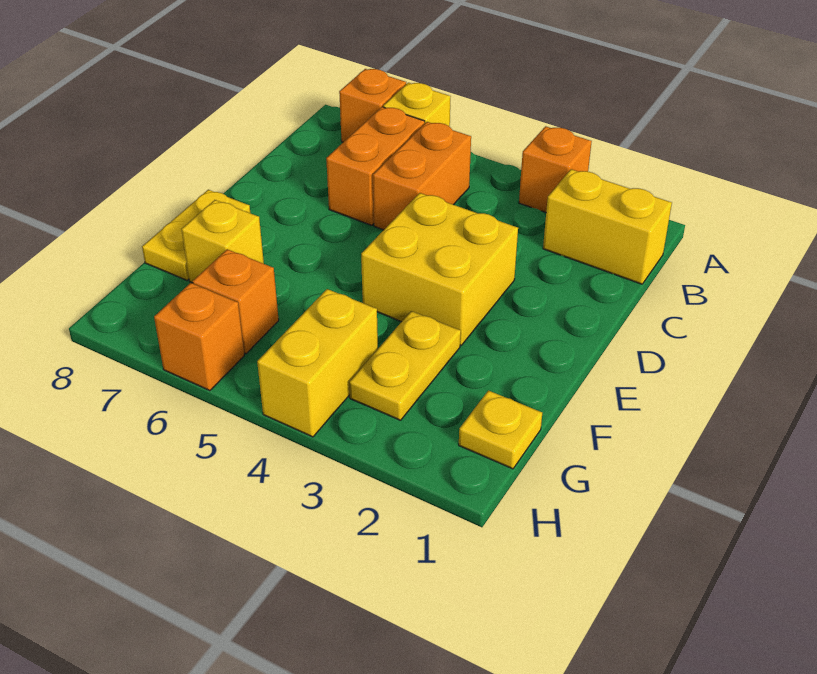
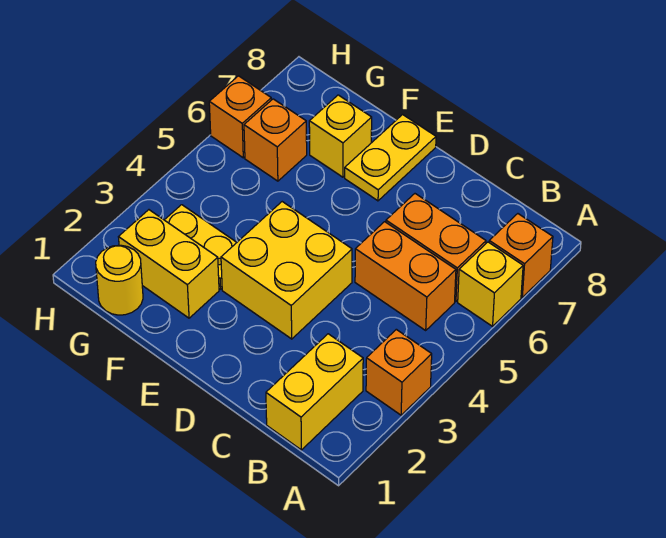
yellow 1x2 plate [142,190,250,280] -> yellow 1x2 plate turned to [345,115,436,201]
yellow 1x1 plate [459,391,542,469] -> yellow 1x1 round brick [96,245,143,315]
yellow 1x2 brick [257,289,378,437] -> yellow 1x2 brick moved to [119,210,219,318]

